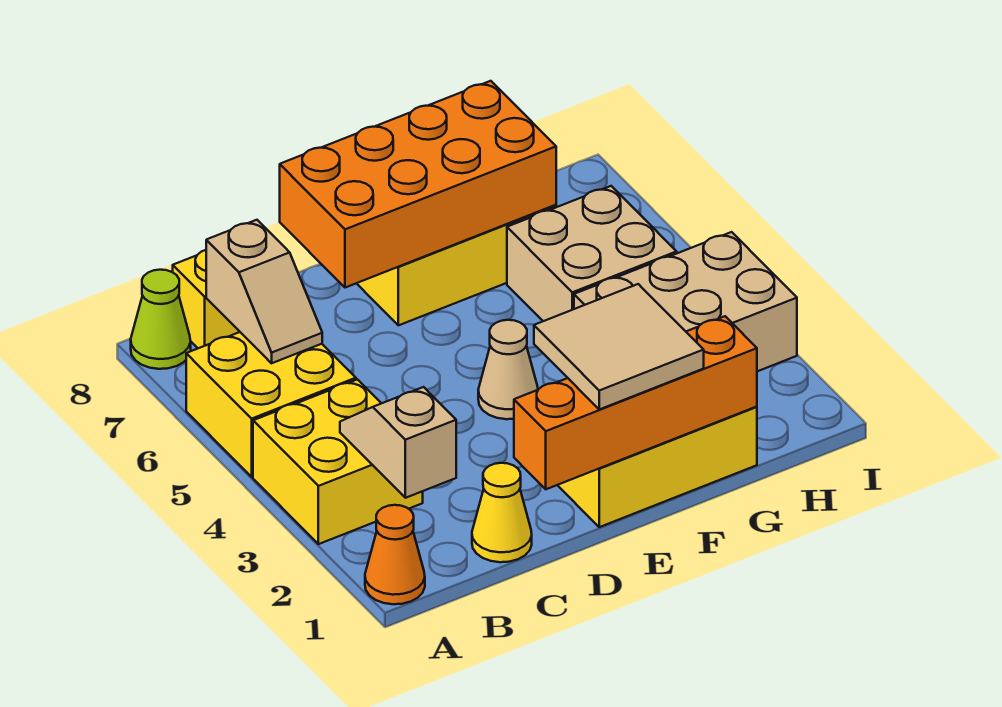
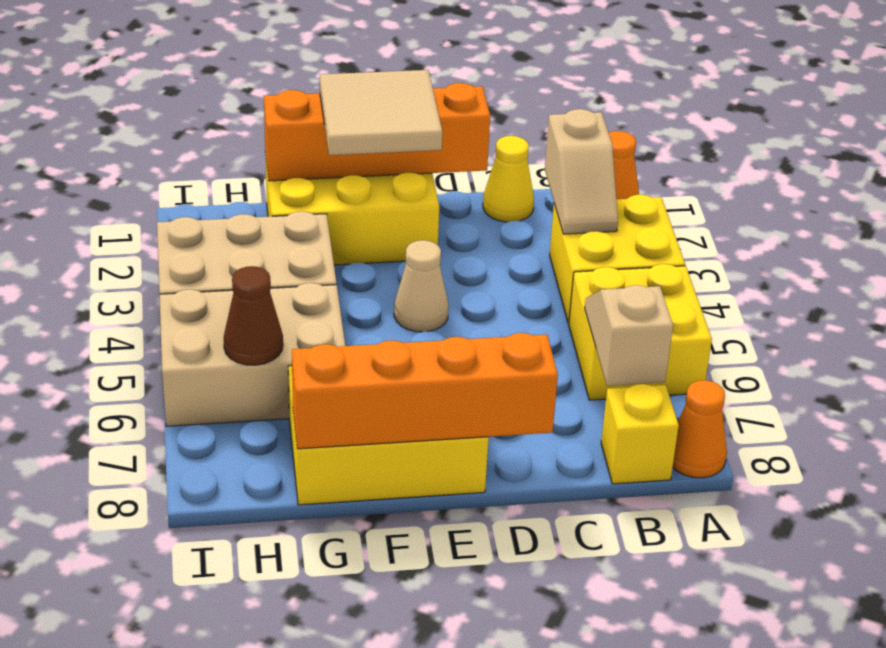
lime 1x1 cone [131,270,191,369] -> orange 1x1 cone [673,380,727,478]
orange 2x4 brick [280,81,556,288] -> orange 1x4 brick [292,333,558,449]
tan 2x2 brick [507,186,677,321] -> tan 2x3 brick [159,283,345,426]
none -> brown 1x1 cone [224,266,283,365]

